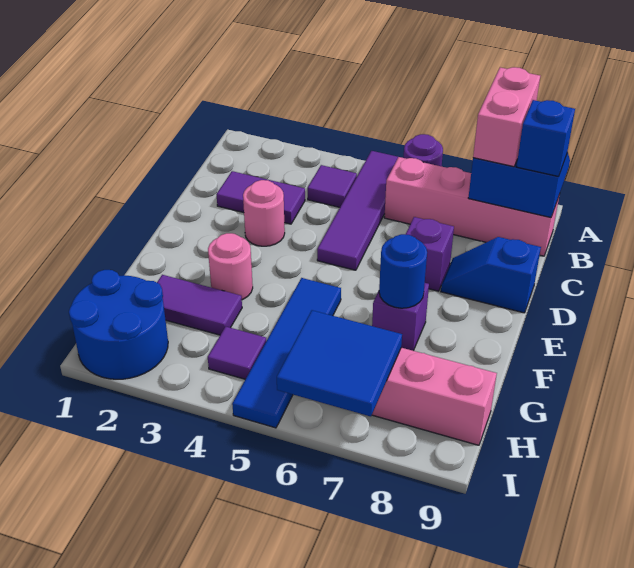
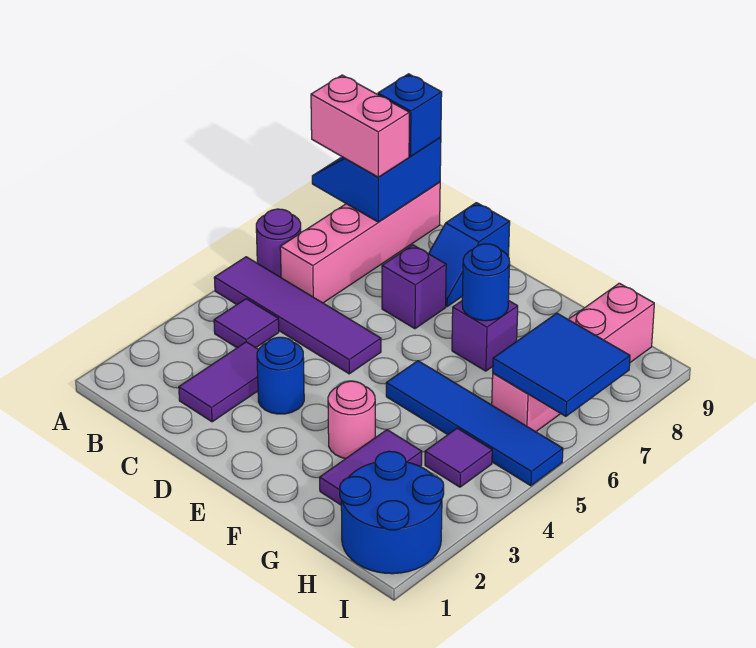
pink 1x1 round brick [243,180,285,246] -> blue 1x1 round brick [257,337,304,414]

